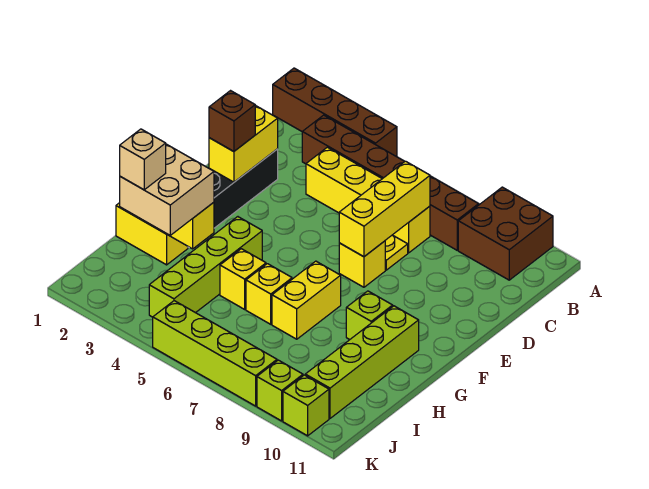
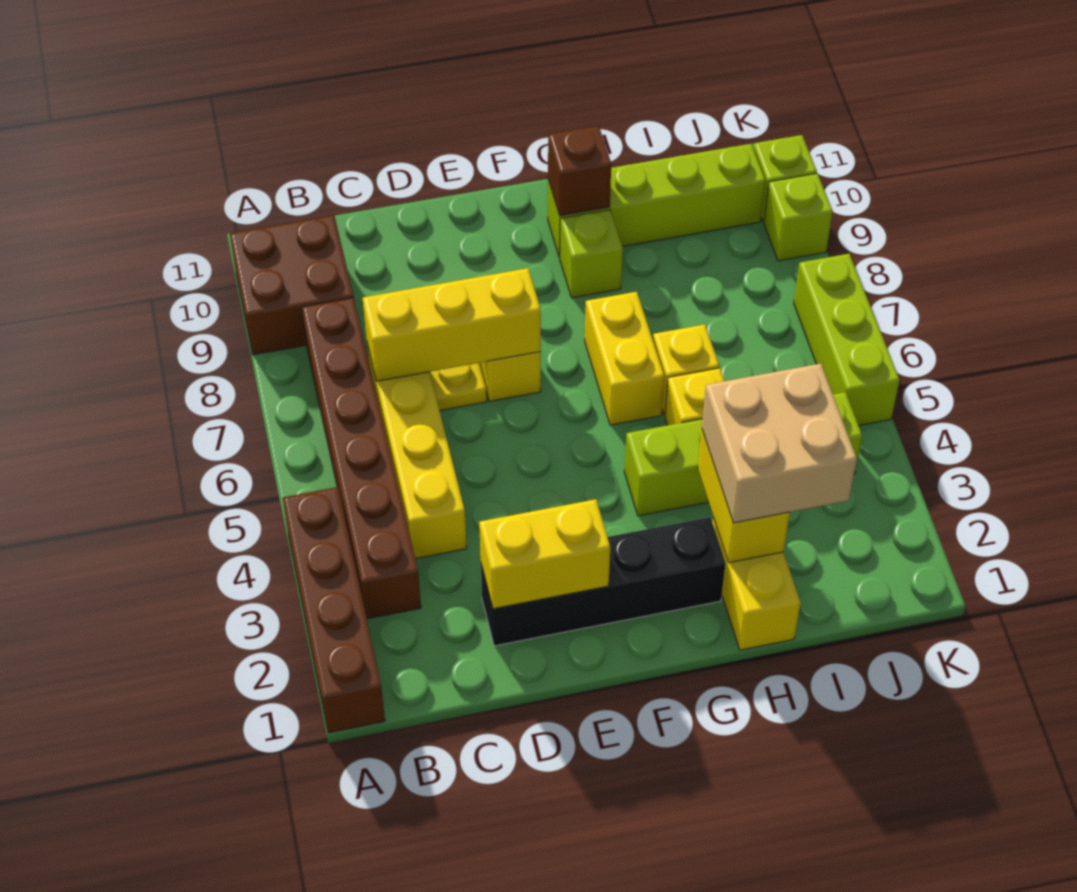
brown 1x1 brick [209,91,255,151] -> brown 1x1 brick moved to [548,126,611,216]
yellow 1x2 brick [272,261,341,339] -> yellow 1x2 brick turned to [585,292,664,425]
tan 1x1 brick [120,129,166,190] -> none
lime 1x4 brick [153,301,277,406] -> lime 1x3 brick [794,254,900,425]

